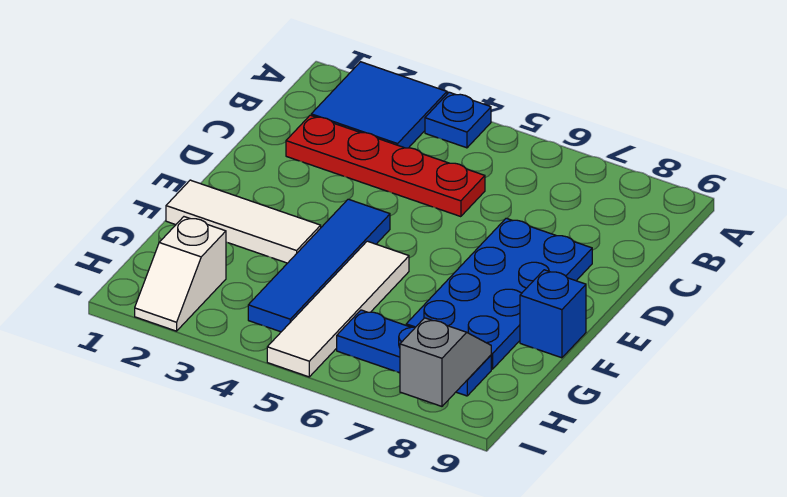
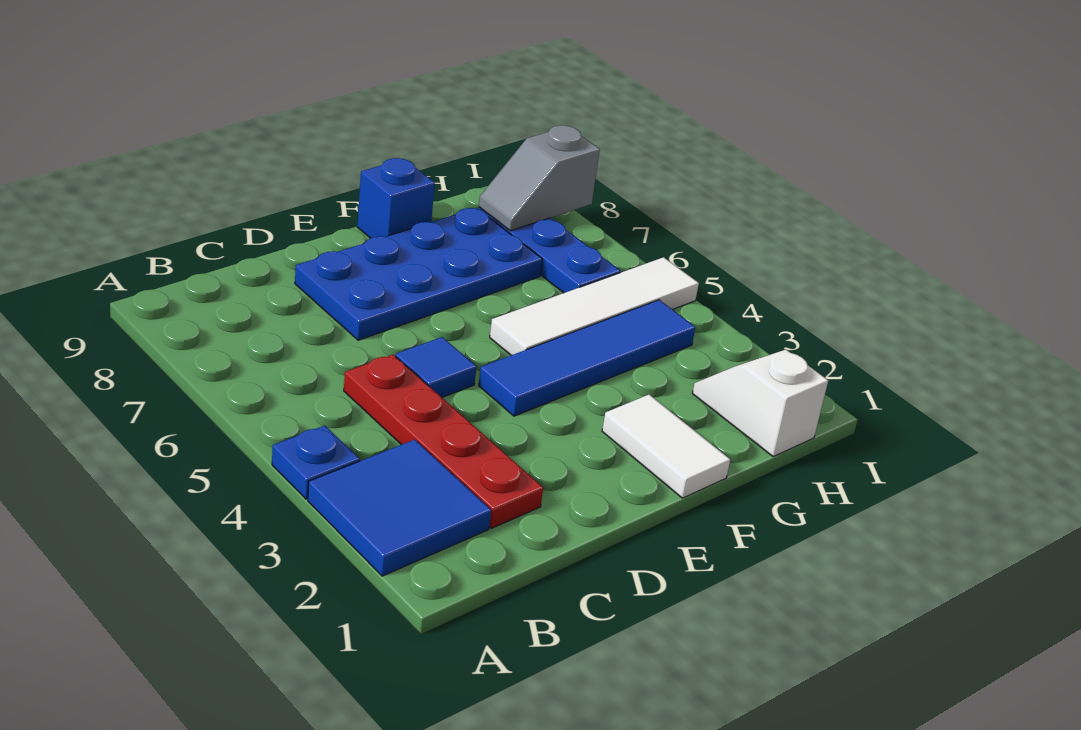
none -> blue 1x1 tile [395,337,477,397]
white 1x3 tile [166,180,321,263] -> white 1x2 tile [602,395,730,498]
white 1x2 slope [135,217,226,331] -> white 1x2 slope turned to [692,350,828,456]

